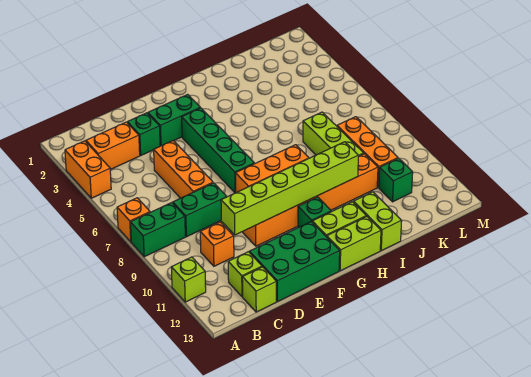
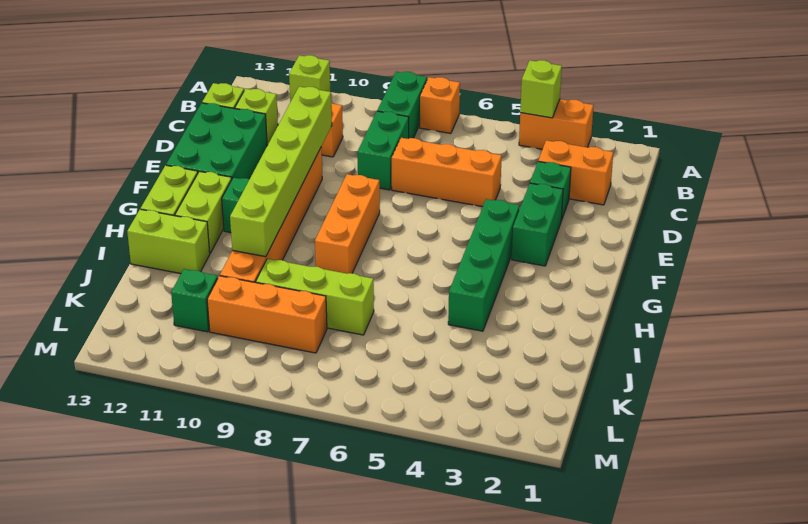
none -> lime 1x1 brick [520,60,562,118]
orange 1x2 brick [86,122,140,170] -> orange 1x2 brick turned to [538,140,613,205]
green 1x4 brick [182,108,254,193] -> green 1x4 brick turned to [448,199,520,331]

